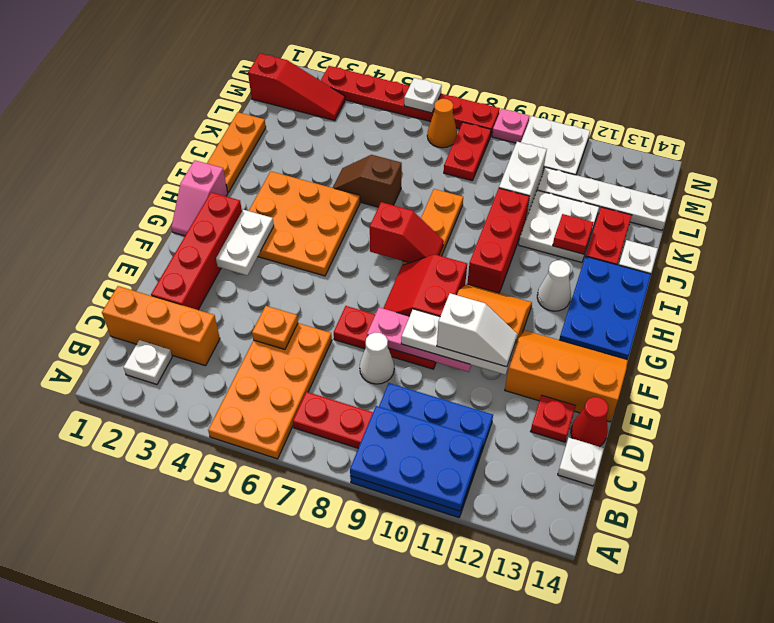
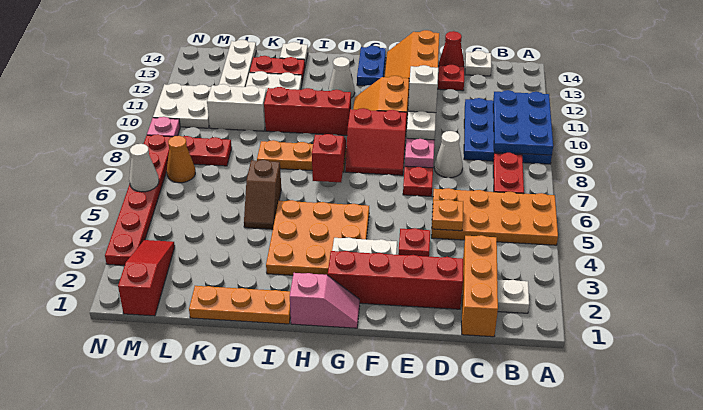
blue 2x3 plate [559,256,651,360] -> blue 1x2 plate [357,46,386,86]
red 1x1 plate [553,214,594,254] -> red 1x1 plate moved to [398,228,430,257]
white 1x1 plate [404,78,442,113] -> white 1x1 cone [129,144,159,192]

